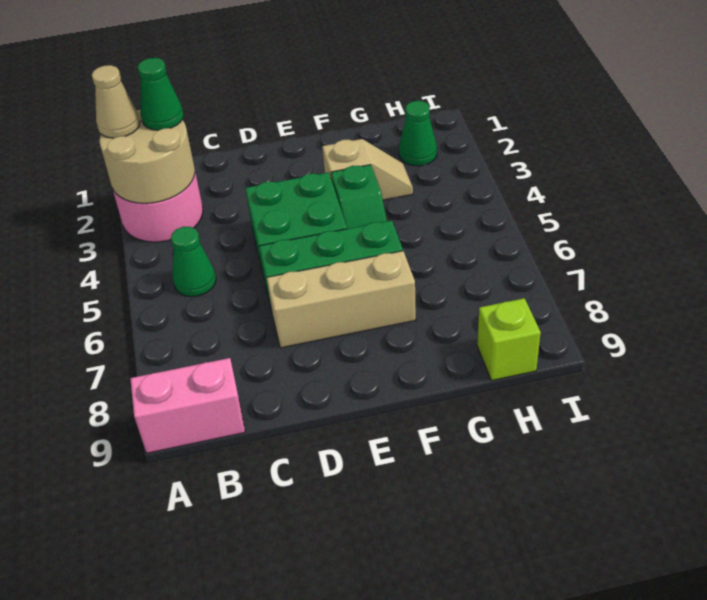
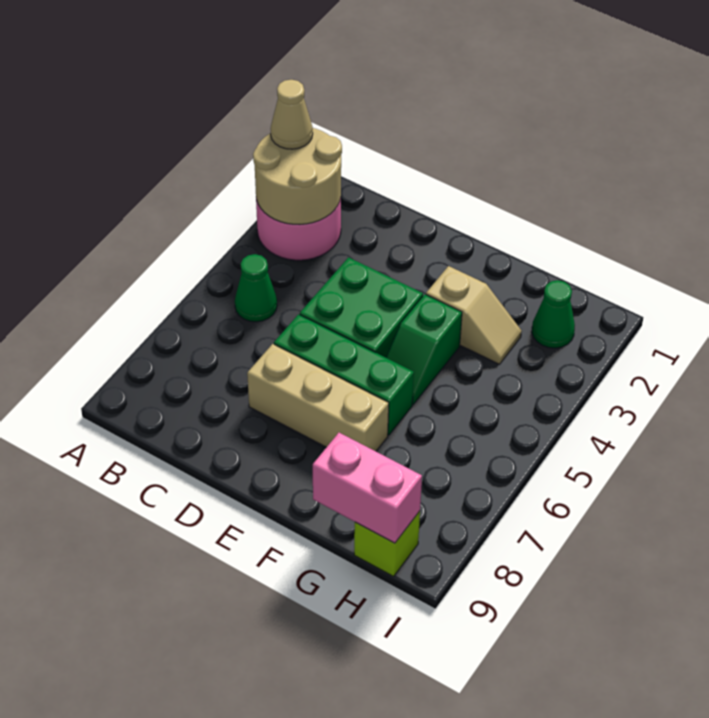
pink 1x2 brick [130,358,245,453] -> pink 1x2 brick moved to [313,433,422,543]
green 1x1 cone [137,58,184,130] -> none

